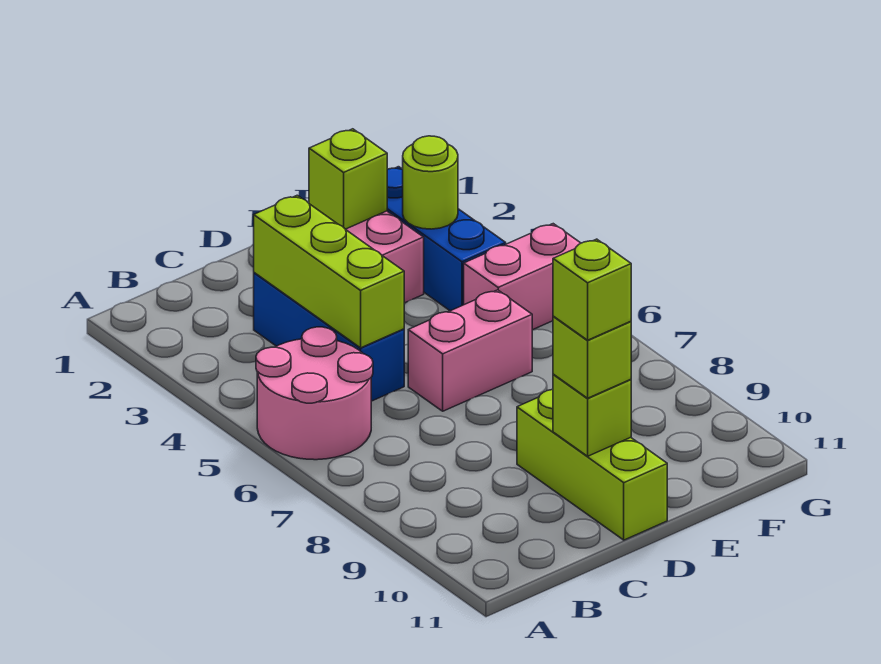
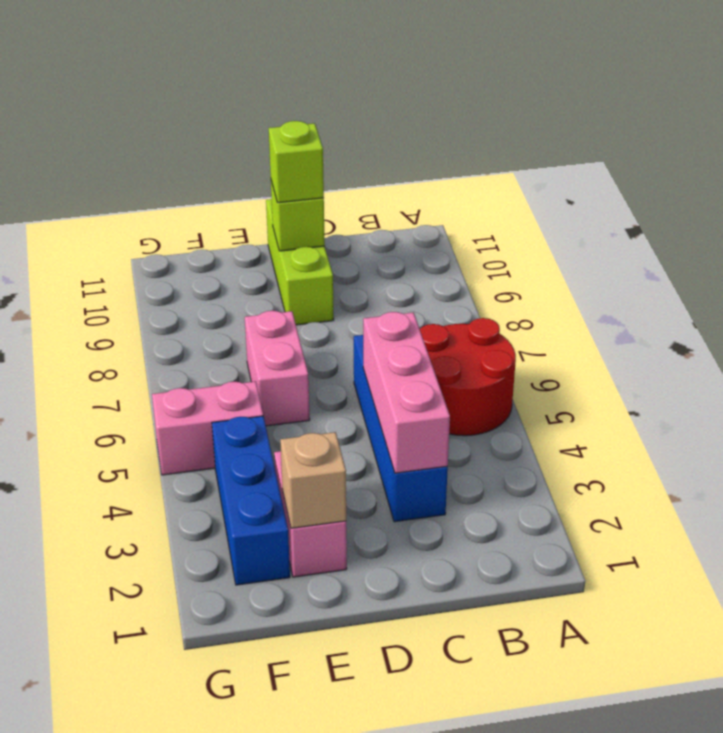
pink 2x2 round brick [256,327,373,460] -> red 2x2 round brick [420,318,516,436]
blue 1x3 brick [254,273,404,401] -> blue 1x4 brick [354,335,448,522]
lime 1x3 brick [254,195,404,348] -> pink 1x3 brick [363,312,450,473]
pink 1x2 brick [408,290,532,411] -> pink 1x2 brick turned to [245,311,310,426]
lime 1x1 brick [553,239,631,340] -> none
lime 1x1 brick [309,129,387,229] -> tan 1x1 brick [280,432,346,528]
lime 1x1 round brick [403,136,458,229] -> none

